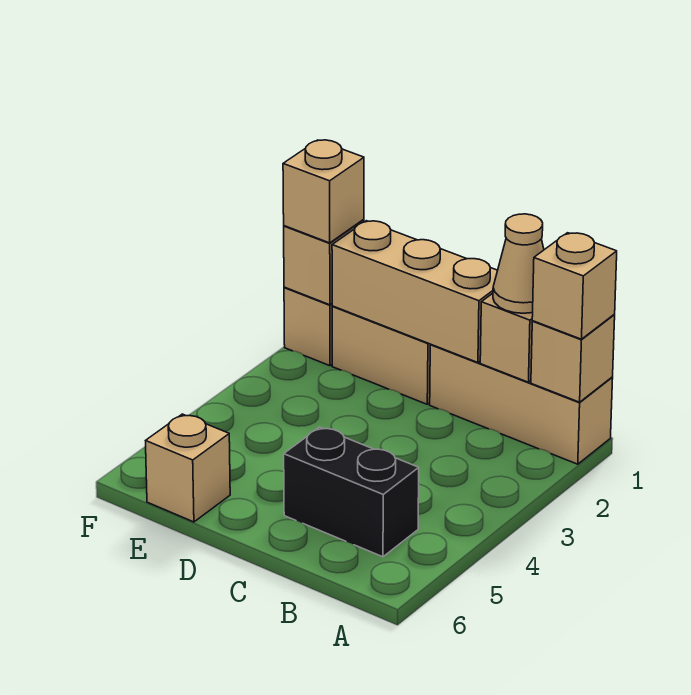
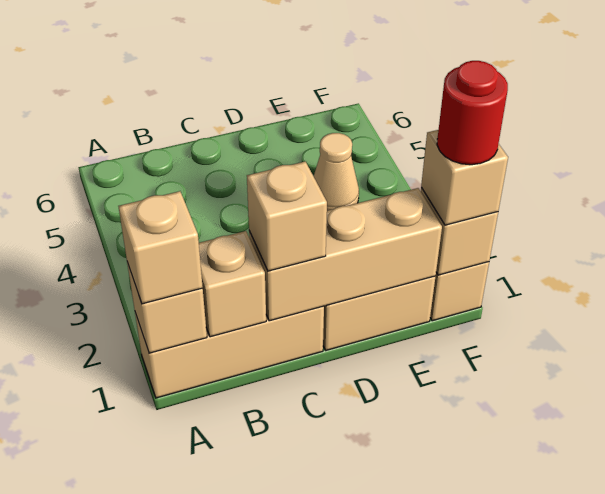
tan 1x1 cone [493,214,544,313] -> tan 1x1 cone moved to [314,133,359,211]
black 1x2 brick [284,427,419,557] -> none
tan 1x1 brick [146,414,230,522] -> tan 1x1 brick moved to [247,162,327,271]
none -> red 1x1 round brick [437,61,508,165]

